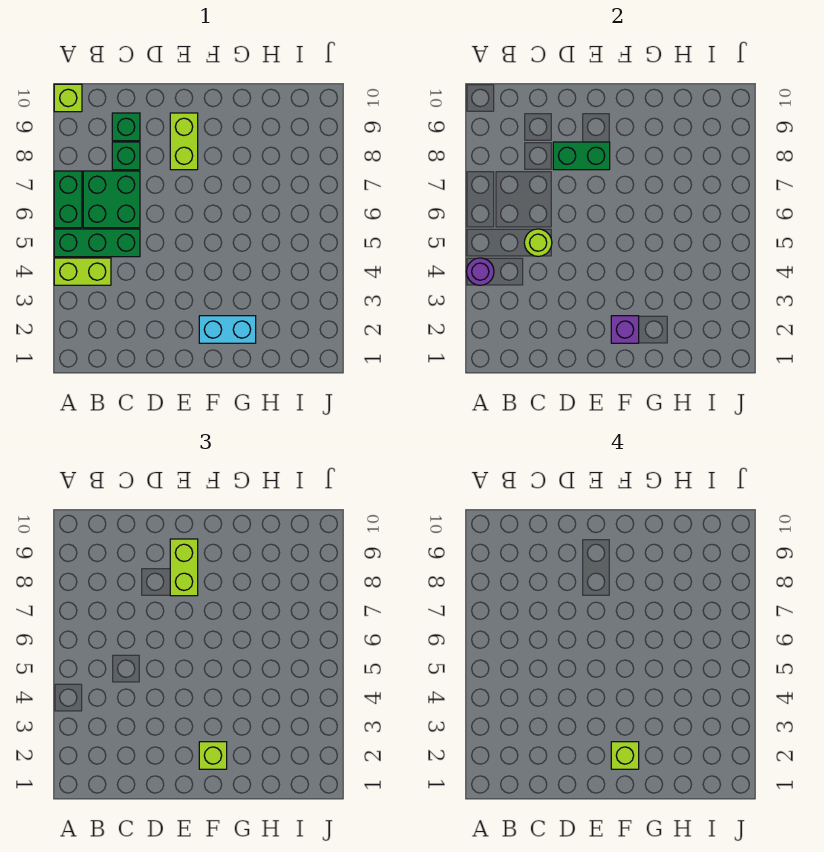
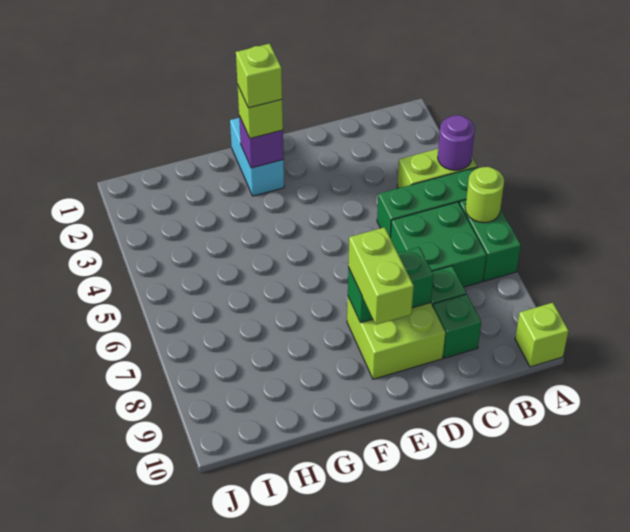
lime 1x1 round brick [524,229,552,256] -> lime 1x1 round brick moved to [465,167,504,223]
lime 1x2 brick [170,113,198,170] -> lime 2x2 brick [347,297,445,379]
cyan 1x2 brick [199,316,256,343] -> cyan 1x2 brick turned to [230,118,284,196]

